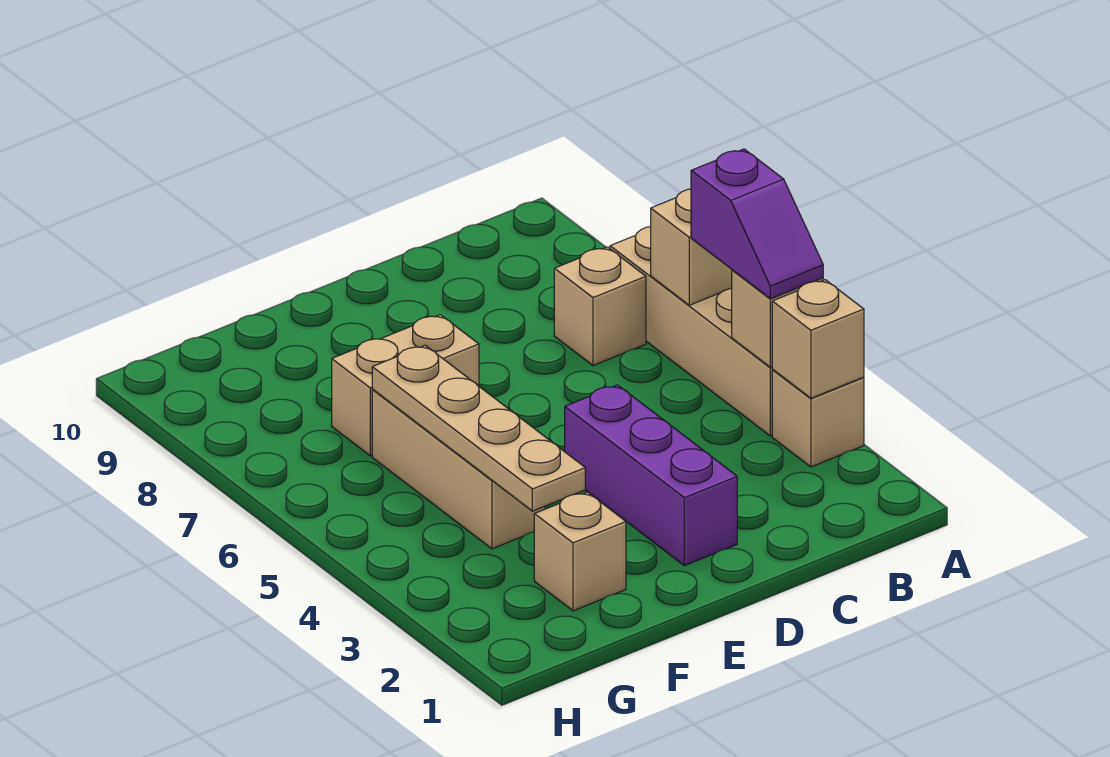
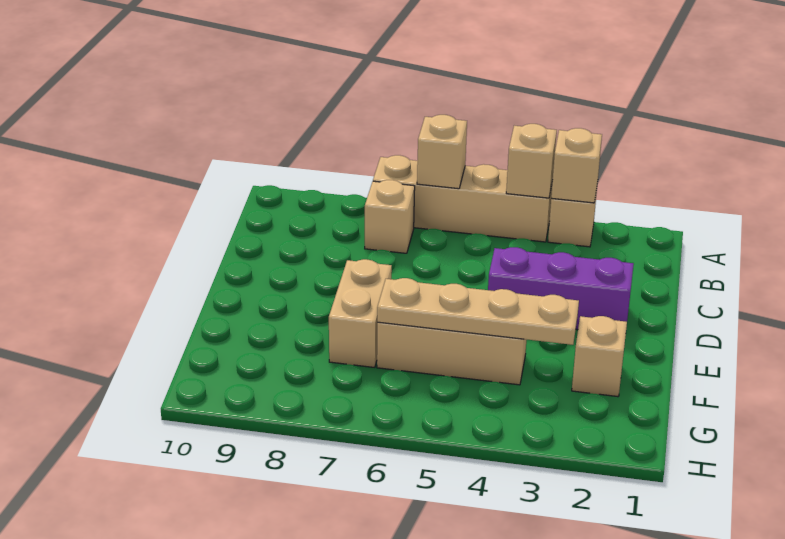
purple 1x2 slope [691,149,823,299] -> none

